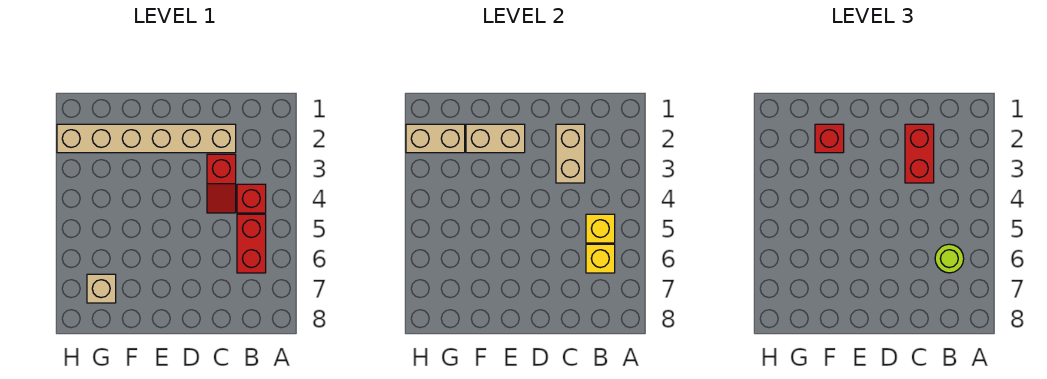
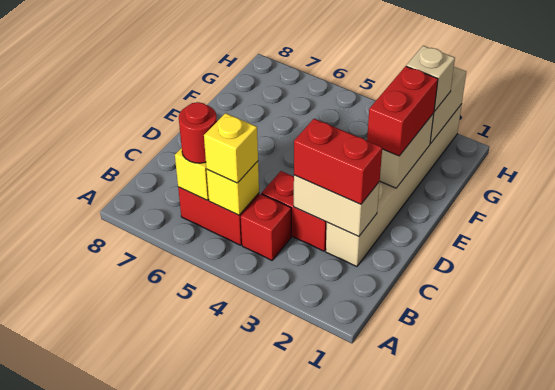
none -> yellow 1x1 brick [204,113,258,183]
lime 1x1 round brick [935,244,964,273] -> red 1x1 round brick [179,102,217,163]
red 1x2 slope [207,154,236,213] -> red 1x2 brick [262,171,327,251]
red 1x1 brick [815,124,844,153] -> red 1x2 brick [367,66,438,156]
tan 1x1 brick [87,274,116,303] -> tan 1x1 brick moved to [406,46,455,111]

